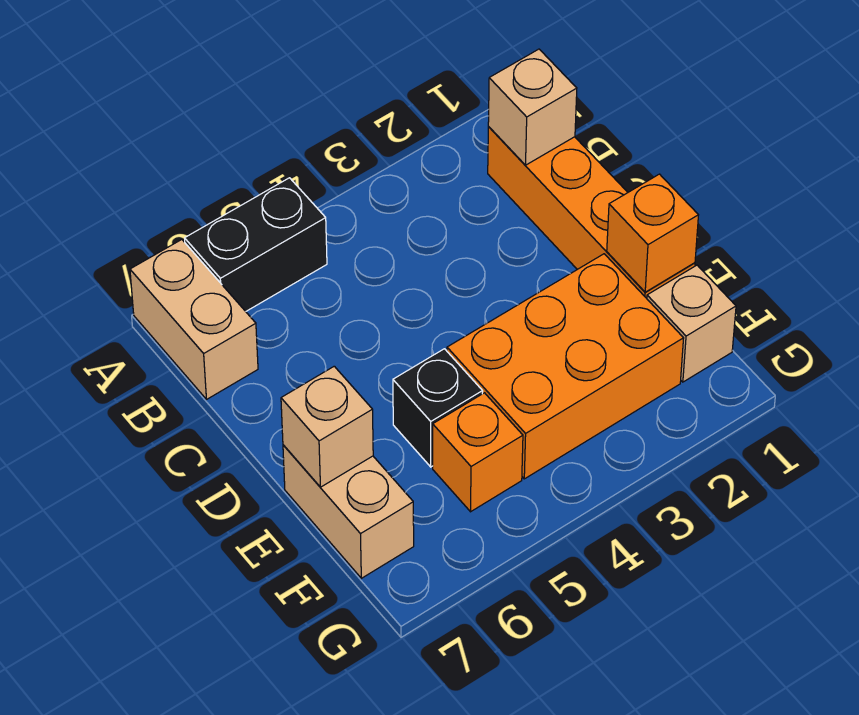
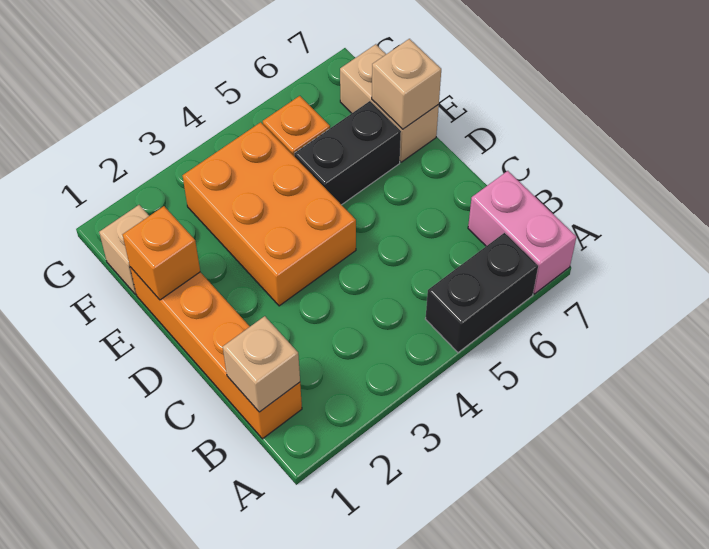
tan 1x2 brick [130,240,258,399] -> pink 1x2 brick [468,171,577,294]
orange 2x3 brick [447,254,684,479] -> orange 2x3 brick turned to [183,122,356,306]
black 1x1 brick [393,349,483,467] -> black 1x2 brick [294,101,401,205]

